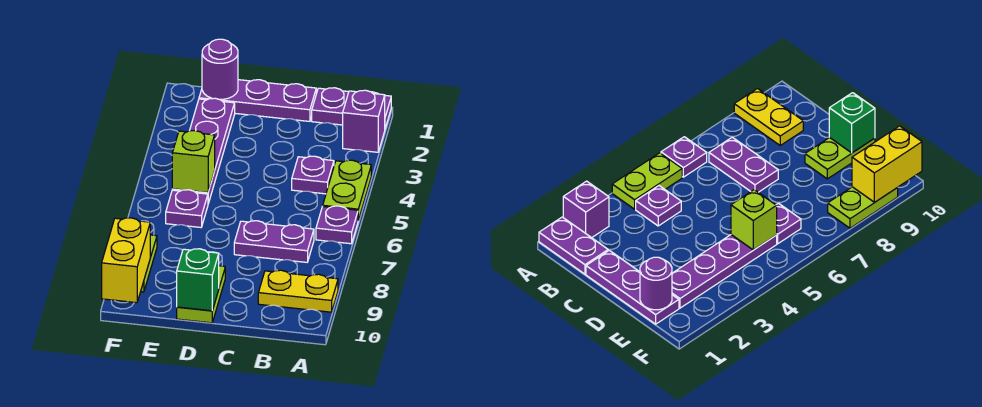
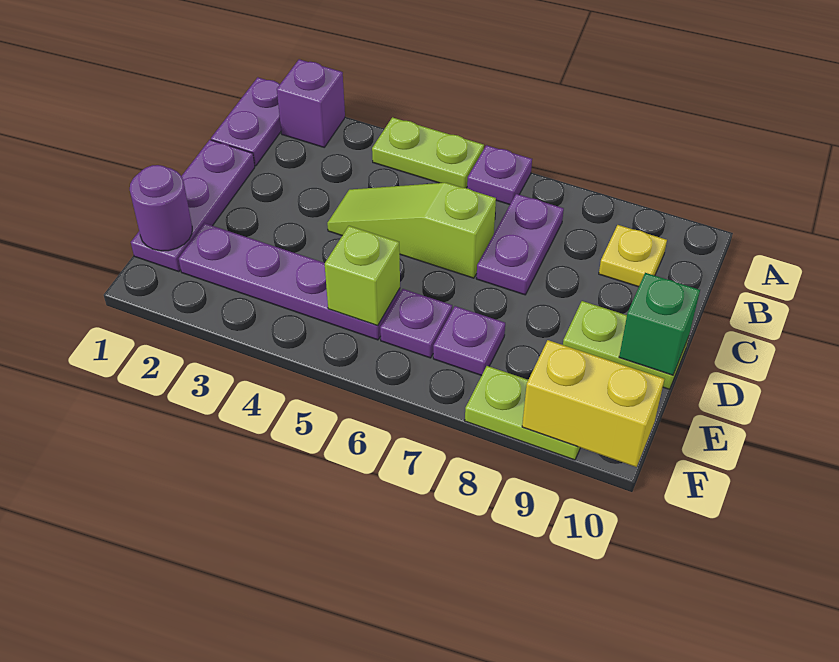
yellow 1x2 plate [258,270,338,312] -> yellow 1x1 plate [599,225,667,287]
purple 1x1 plate [292,156,334,194] -> purple 1x1 plate moved to [433,306,505,376]
none -> lime 1x3 slope [327,183,496,278]

